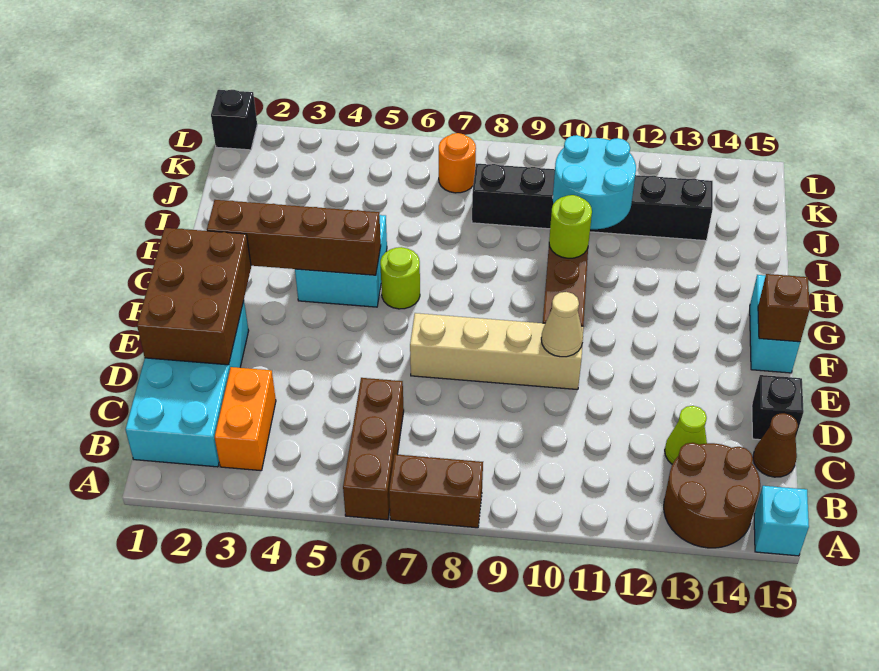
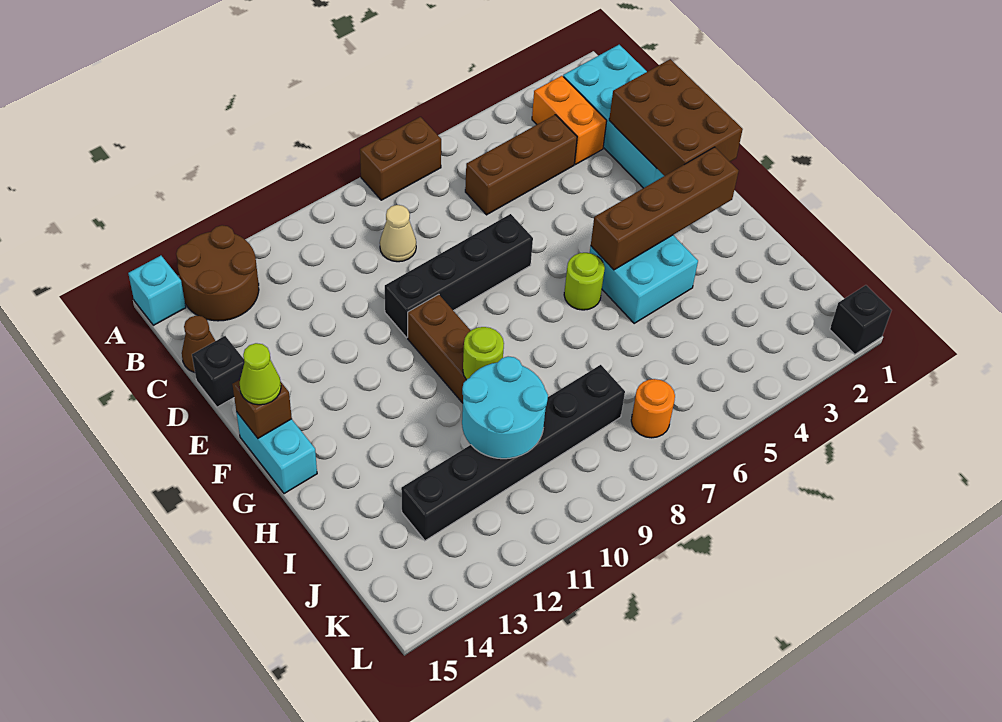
brown 1x3 brick [343,378,404,520] -> brown 1x3 brick turned to [465,115,577,215]
lime 1x1 cone [665,406,707,464] -> lime 1x1 cone moved to [239,343,281,405]
tan 1x4 brick [410,313,583,390] -> black 1x4 brick [385,214,533,337]
tan 1x1 cone [541,292,583,357] -> tan 1x1 cone moved to [380,205,416,262]

